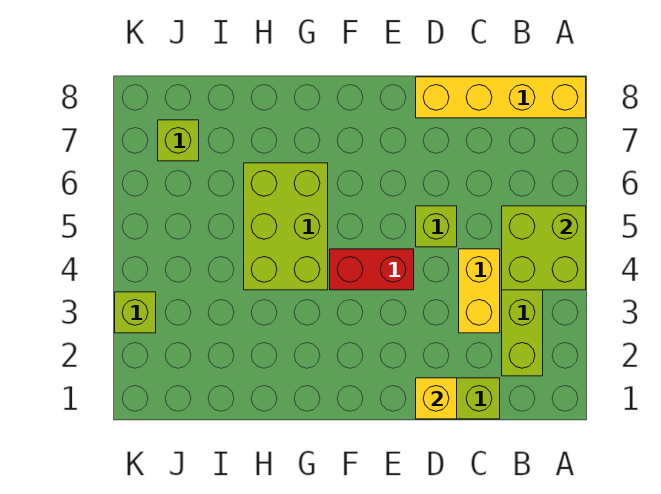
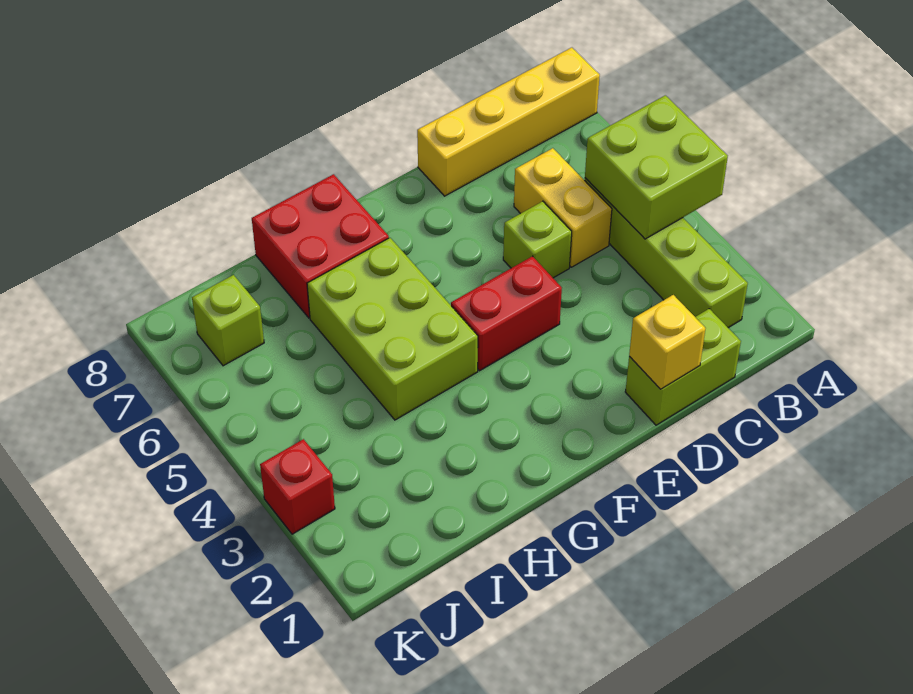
yellow 1x2 brick [459,249,500,333] -> yellow 1x2 brick moved to [514,148,612,267]
none -> red 2x2 brick [252,174,389,318]
lime 1x1 brick [115,292,156,333] -> red 1x1 brick [260,439,335,534]

